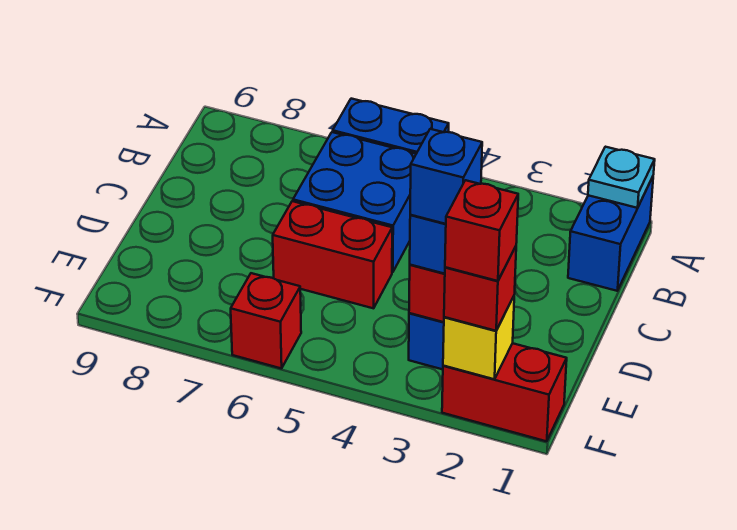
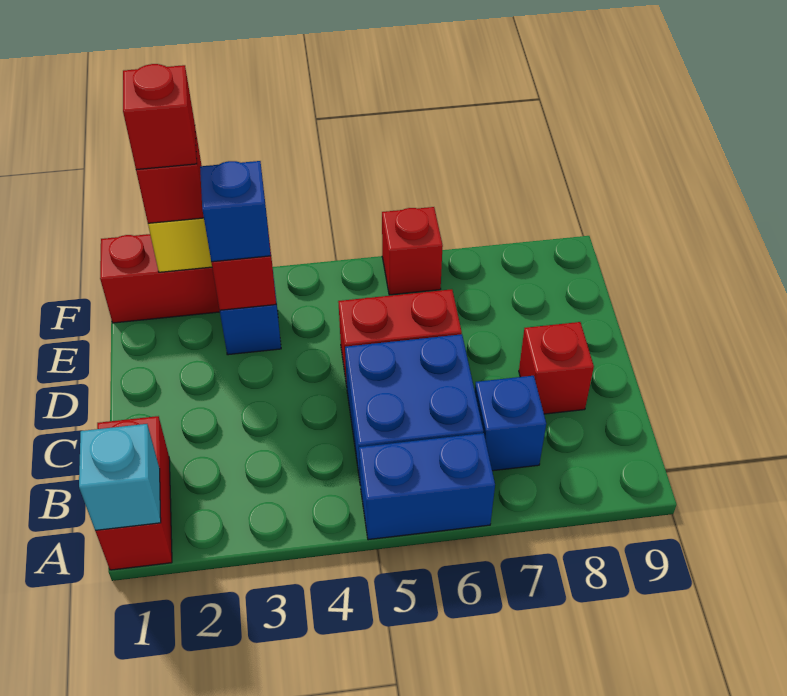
blue 1x2 brick [568,177,653,291] -> red 1x2 brick [95,416,172,570]
cyan 1x1 plate [588,147,655,208] -> cyan 1x1 brick [79,424,161,530]
none -> red 1x1 brick [519,322,594,414]
blue 1x1 brick [410,129,482,224] -> blue 1x1 brick moved to [475,376,546,471]

